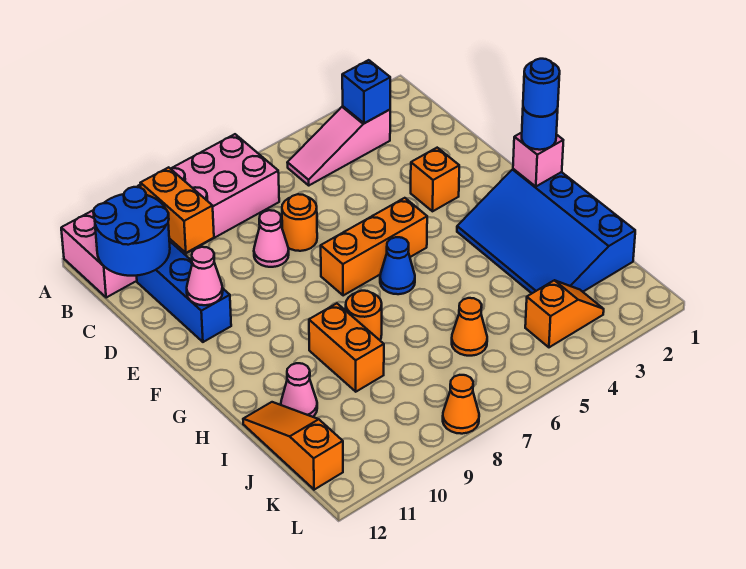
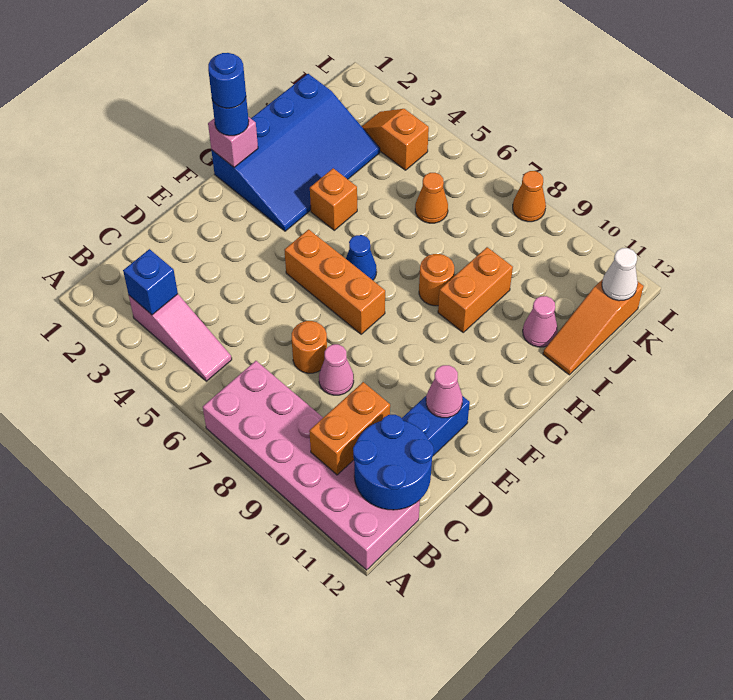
orange 1x1 brick [411,148,459,211] -> orange 1x1 brick moved to [310,168,357,230]
none -> white 1x1 cone [602,248,638,301]

